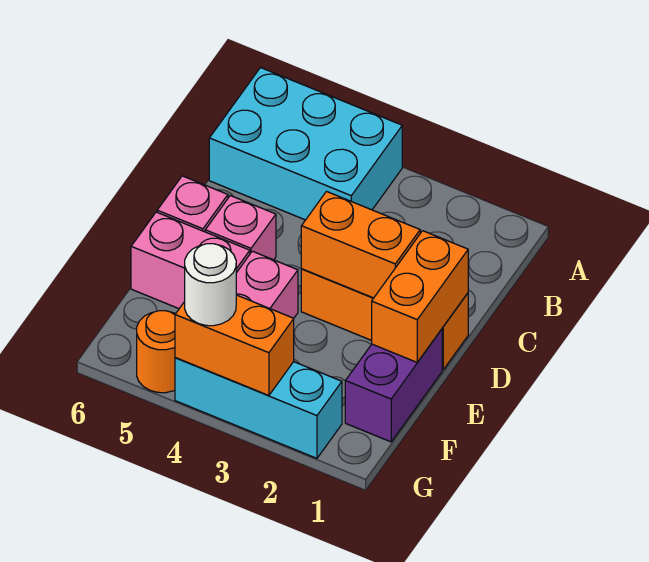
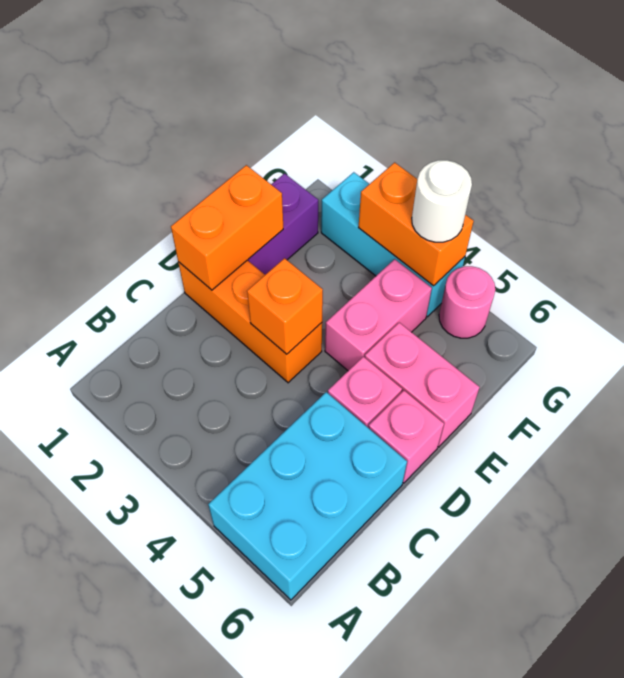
cyan 2x3 brick [209,68,402,220] -> cyan 2x3 brick turned to [208,392,407,600]
orange 1x2 brick [301,192,420,298] -> orange 1x1 brick [247,258,323,354]
orange 1x1 round brick [137,311,175,393] -> pink 1x1 round brick [439,266,495,338]

